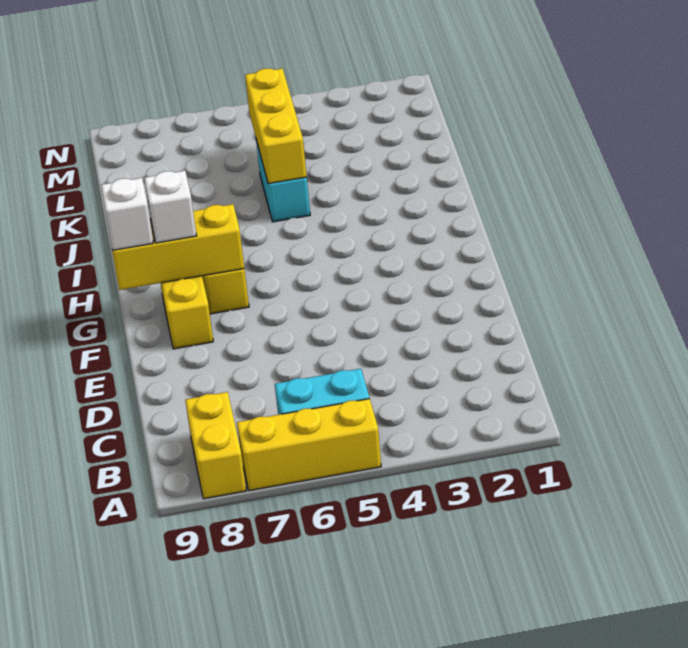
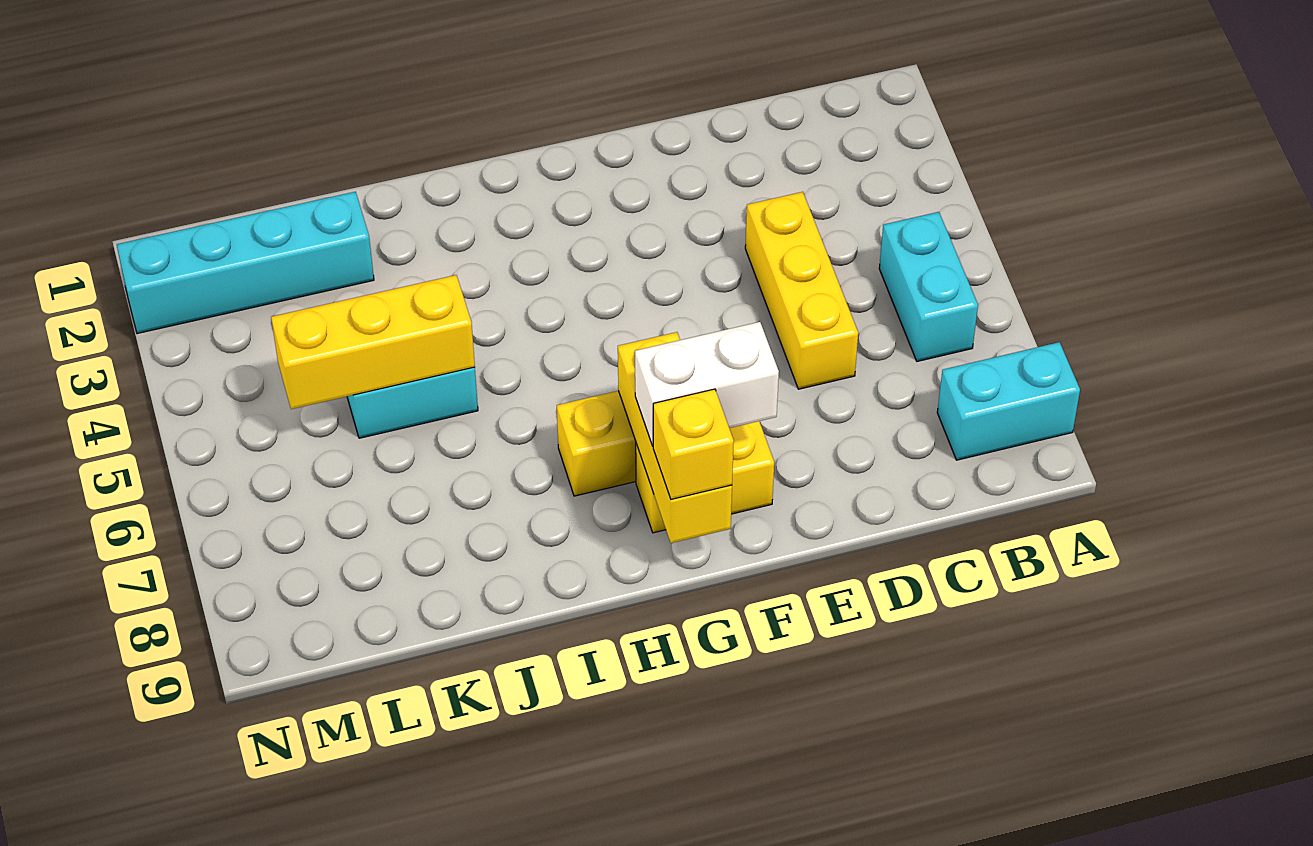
yellow 1x3 brick [237,399,381,491] -> yellow 1x3 brick moved to [745,192,858,389]
yellow 1x2 brick [185,392,246,499] -> cyan 1x2 brick [937,342,1080,460]
white 1x1 brick [144,171,197,243] -> white 1x2 brick [635,322,779,446]
white 1x1 brick [101,178,153,250] -> yellow 1x1 brick [653,389,734,499]
none -> cyan 1x4 brick [117,192,374,334]

